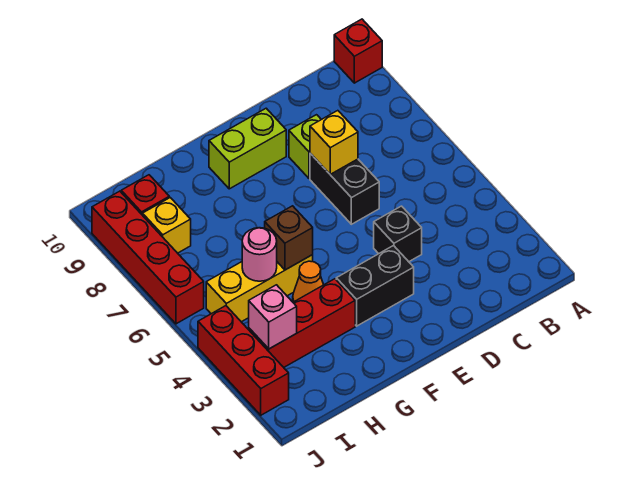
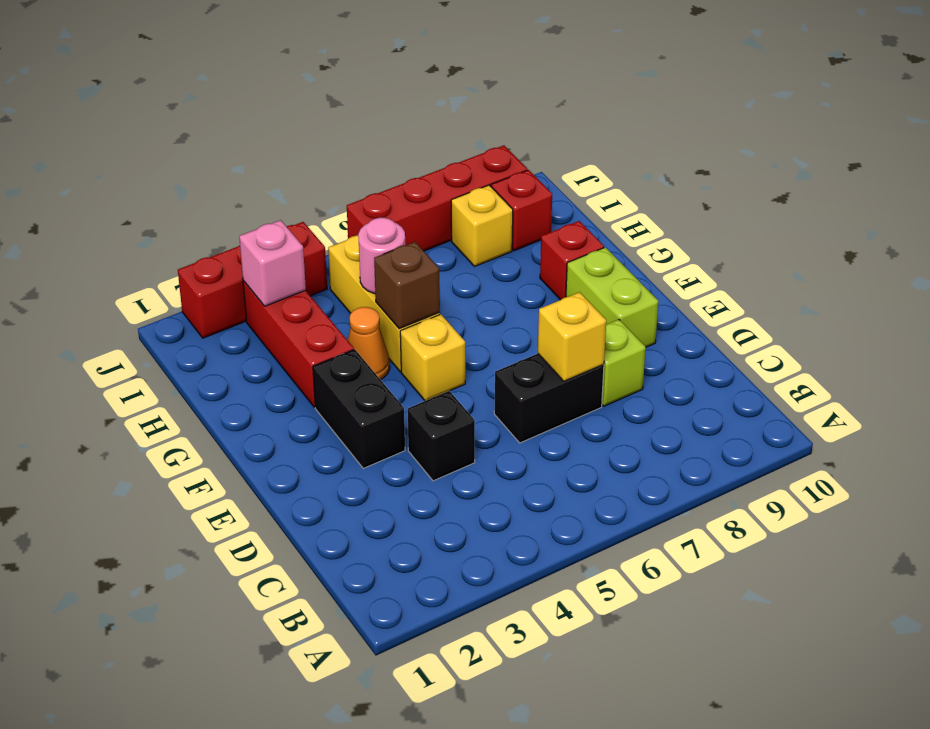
red 1x1 brick [334,19,382,83] -> red 1x1 brick moved to [540,221,604,300]
none -> yellow 1x1 brick [400,314,465,401]

